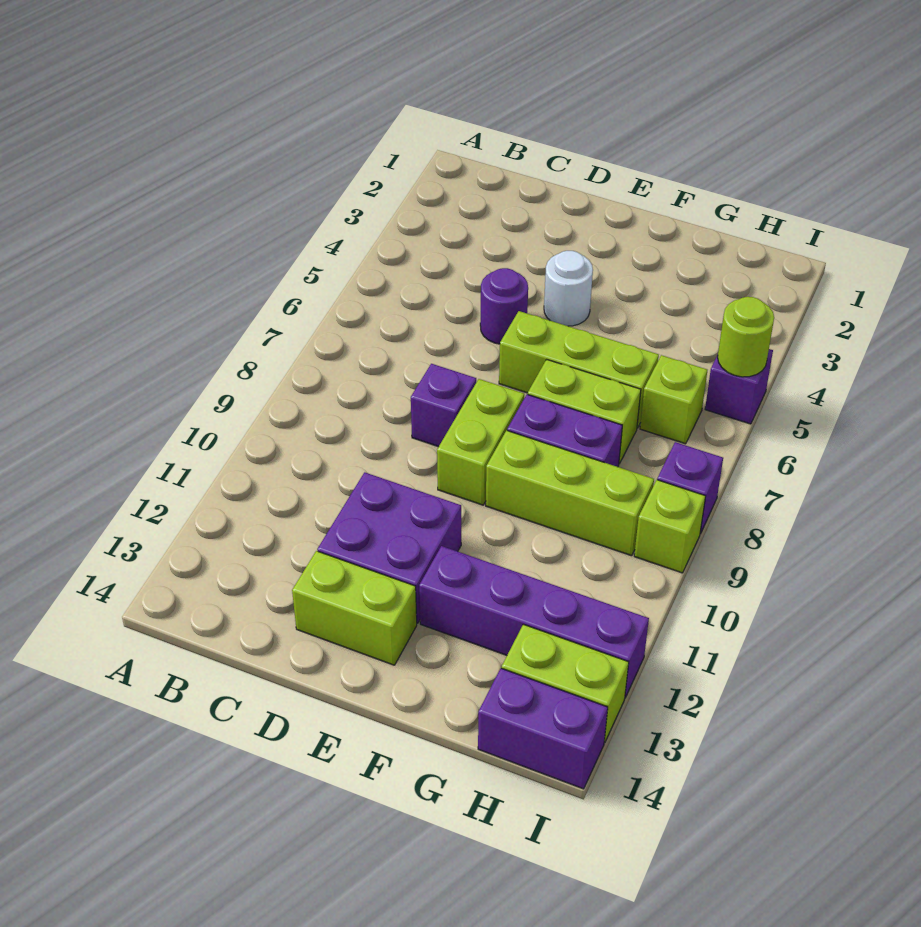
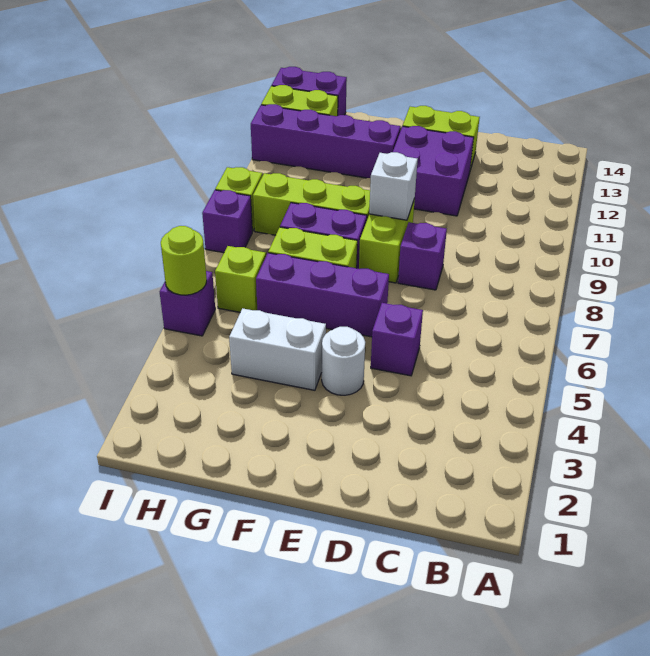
purple 1x1 round brick [480,268,528,344] -> purple 1x1 brick [371,303,423,376]
lime 1x3 brick [499,311,659,428] -> purple 1x3 brick [256,253,389,337]
none -> white 1x1 brick [369,152,418,220]
none -> white 1x2 brick [229,308,326,390]

